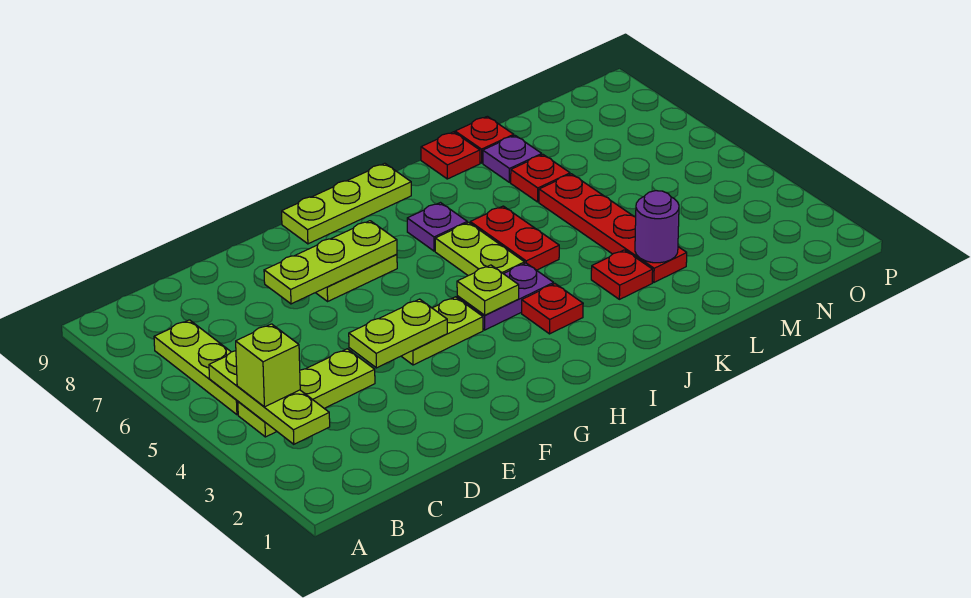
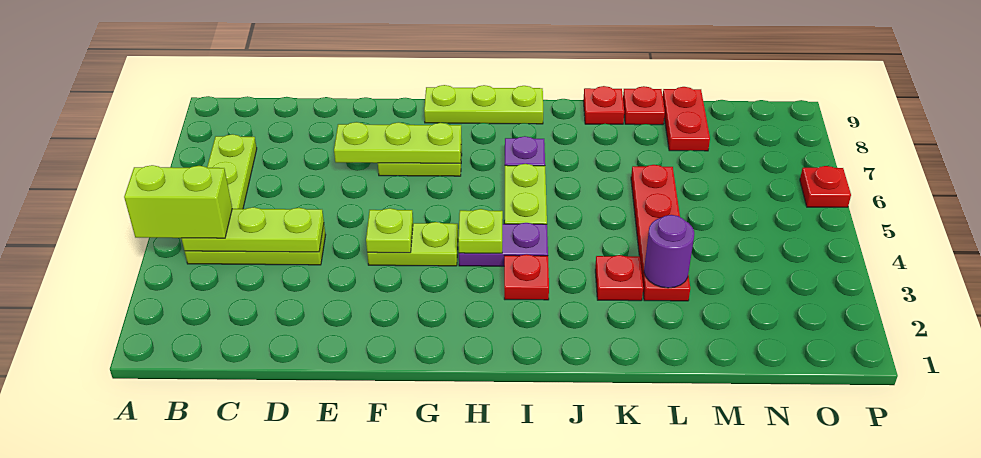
lime 1x3 plate [209,351,330,444] -> lime 1x3 plate turned to [182,207,324,252]
lime 1x1 brick [236,324,300,407] -> lime 1x2 brick [124,165,232,238]
lime 1x2 plate [349,299,447,368] -> lime 1x1 plate [366,208,413,253]
red 1x2 plate [470,206,559,270] -> red 1x2 plate moved to [663,87,710,151]
red 1x1 plate [511,155,570,202] -> red 1x1 plate moved to [800,166,851,207]
purple 1x1 plate [483,136,542,182] -> none

